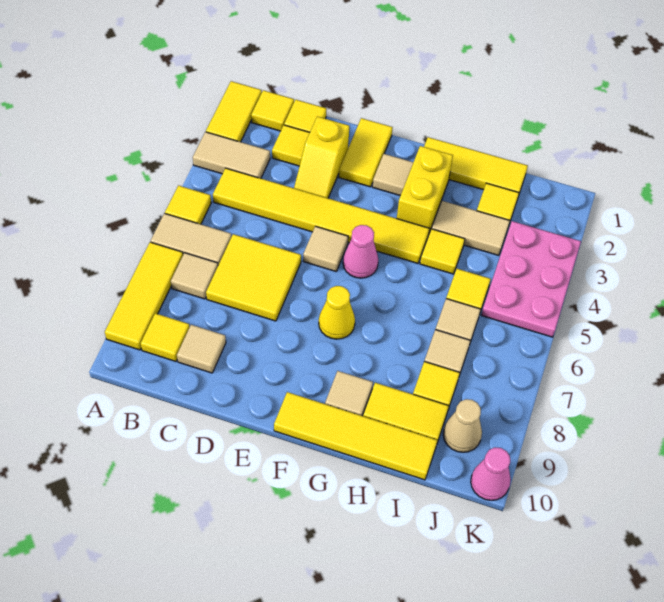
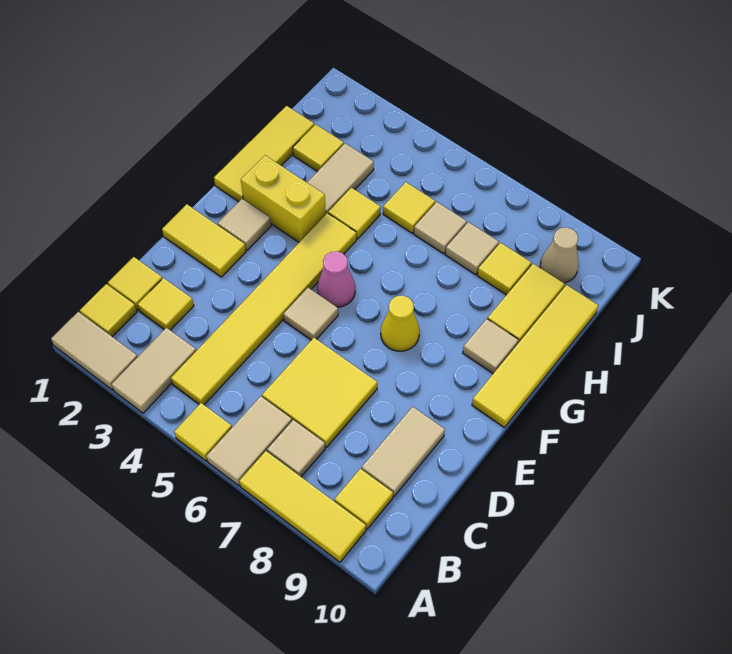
yellow 1x2 tile [206,81,262,142] -> tan 1x2 tile [51,312,137,390]
tan 1x1 tile [177,325,226,373] -> tan 1x2 tile [362,407,445,497]
yellow 1x2 slope [294,116,349,198] -> none
pink 2x3 plate [481,221,581,337] -> none
pink 1x1 cone [471,448,511,500] -> none

